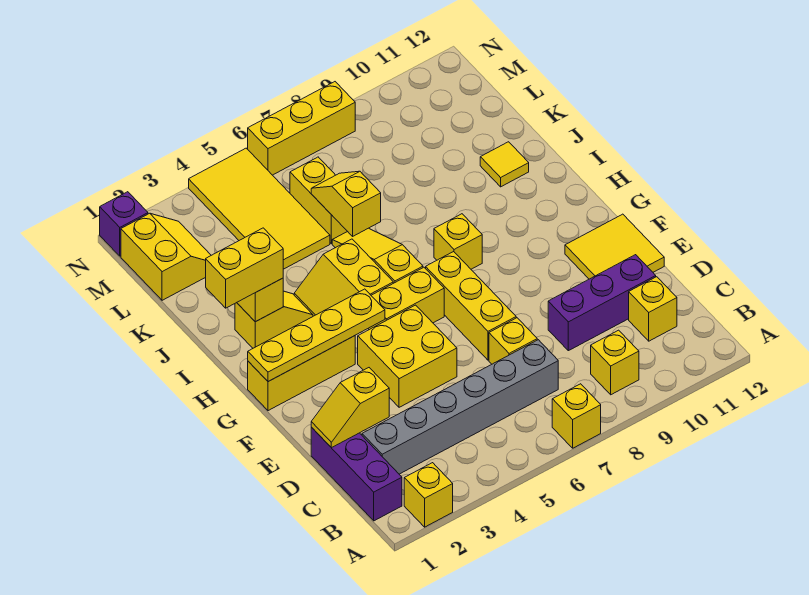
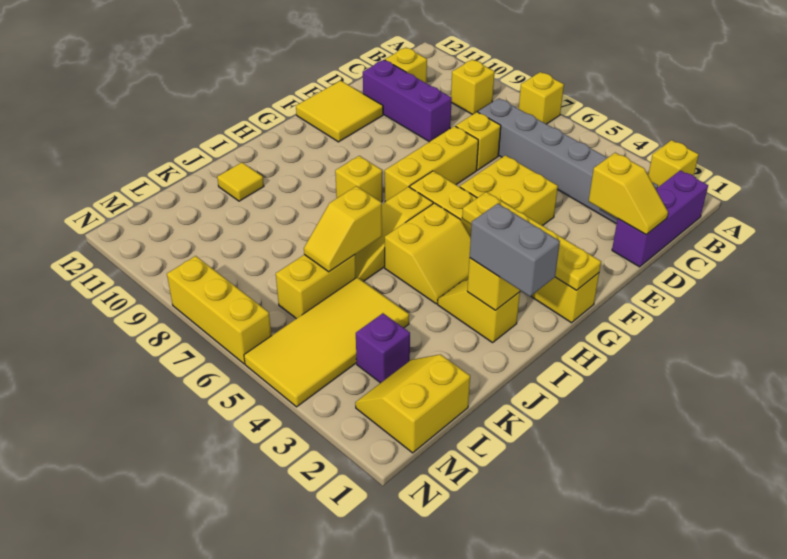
yellow 1x2 brick [206,228,283,308] -> grey 1x2 brick [470,203,560,296]
purple 1x1 brick [100,192,148,256] -> purple 1x1 brick moved to [356,313,410,383]

